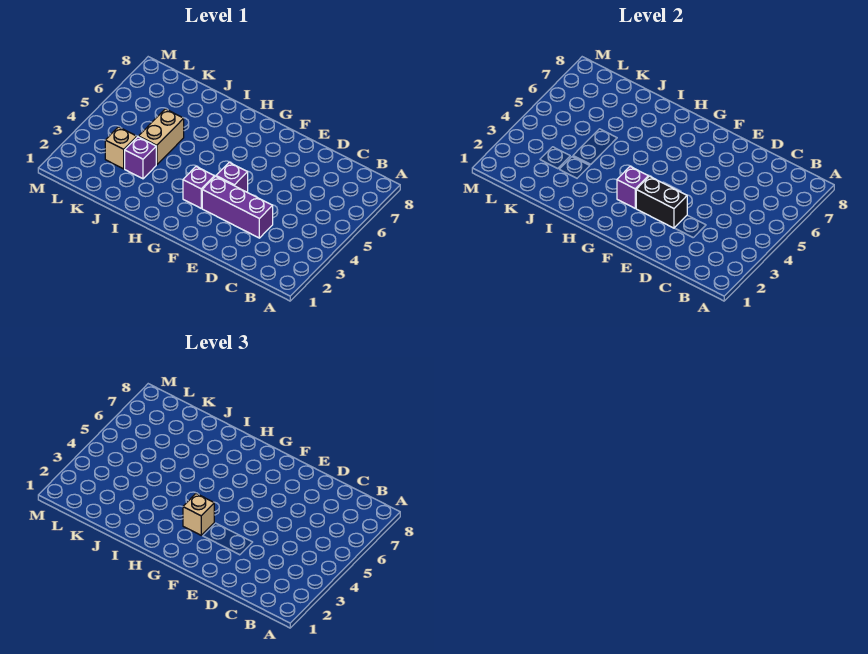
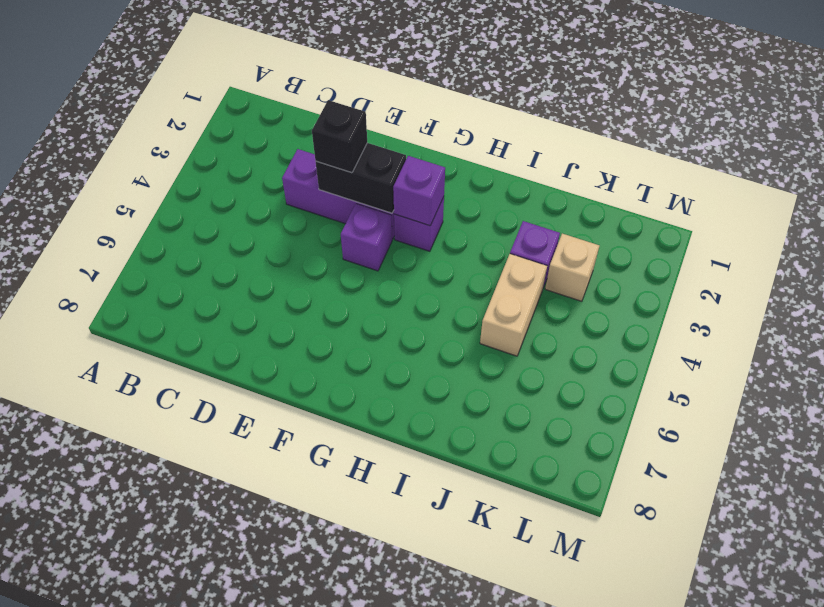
none -> black 1x1 brick [312,100,367,173]
tan 1x1 brick [183,494,214,535] -> none

